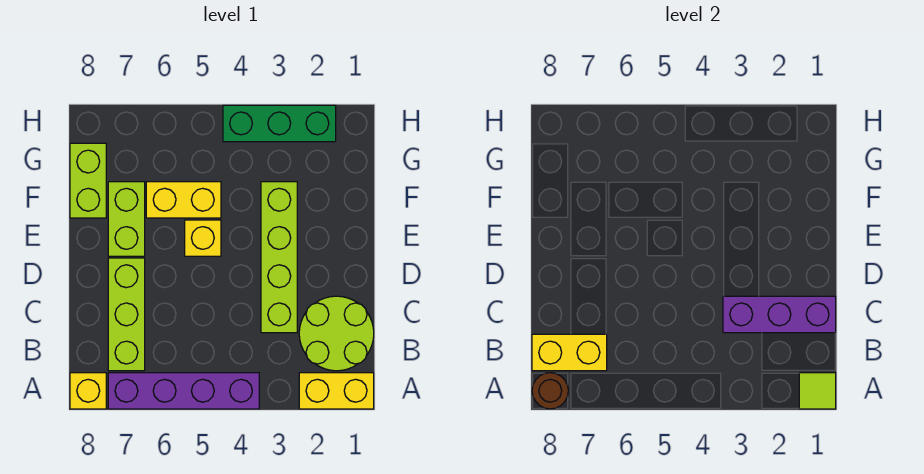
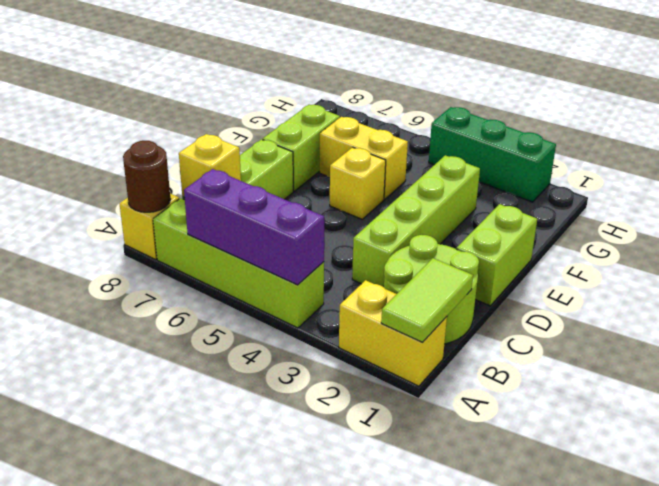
lime 1x1 tile [799,373,836,409] -> lime 1x2 tile [381,258,473,342]
purple 1x4 brick [108,373,259,409] -> lime 1x4 brick [153,198,324,328]
yellow 1x2 brick [532,334,607,371] -> yellow 1x1 brick [179,134,241,198]
purple 1x3 brick [723,296,836,333] -> purple 1x3 brick moved to [184,169,324,285]
lime 1x2 brick [70,143,106,218] -> lime 1x2 brick moved to [456,204,537,306]

